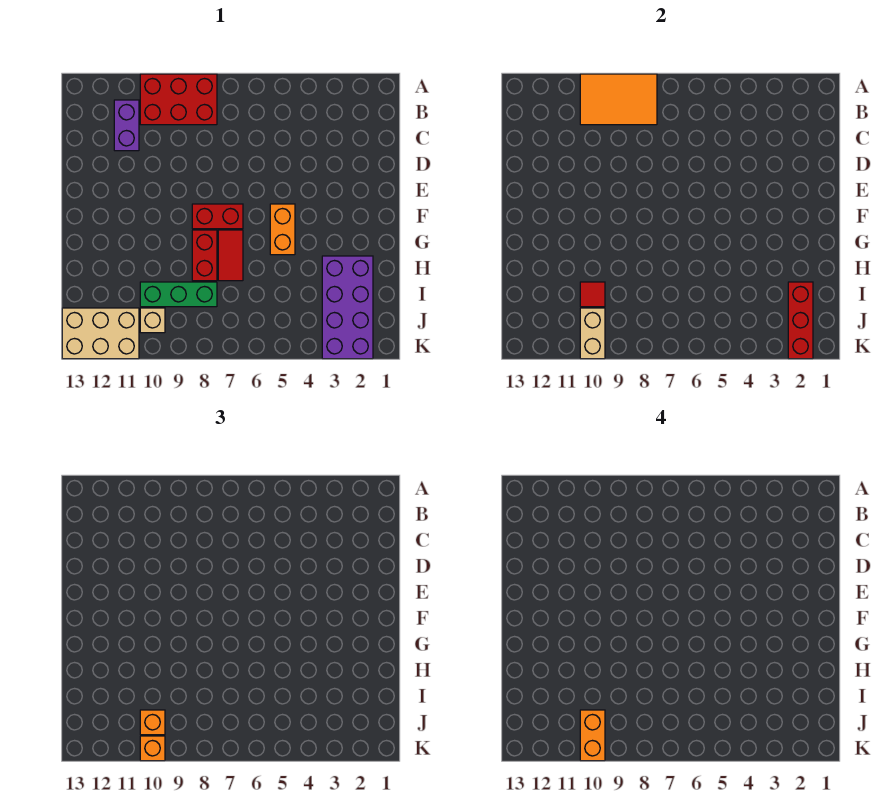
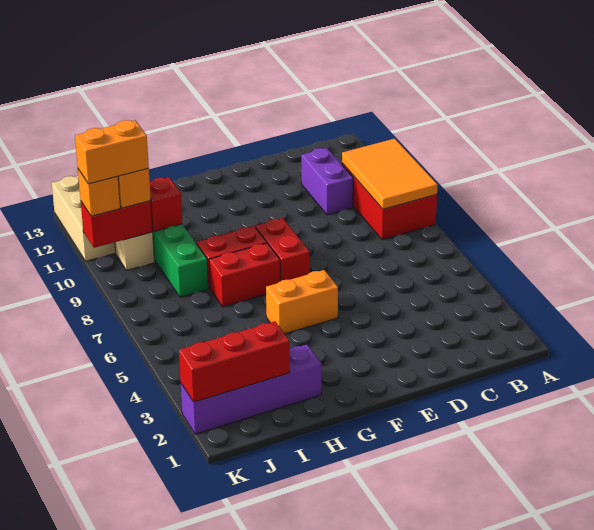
purple 1x2 brick [114,100,139,151] -> purple 1x2 brick turned to [301,148,353,215]
red 1x2 tile [218,230,243,281] -> red 1x2 brick [209,243,280,307]
purple 2x4 brick [322,256,373,359] -> purple 1x4 brick [181,345,321,434]
red 1x1 tile [580,282,605,307] -> red 1x1 brick [150,177,182,231]
tan 1x2 brick [580,308,605,359] -> red 1x2 brick [81,201,153,248]

